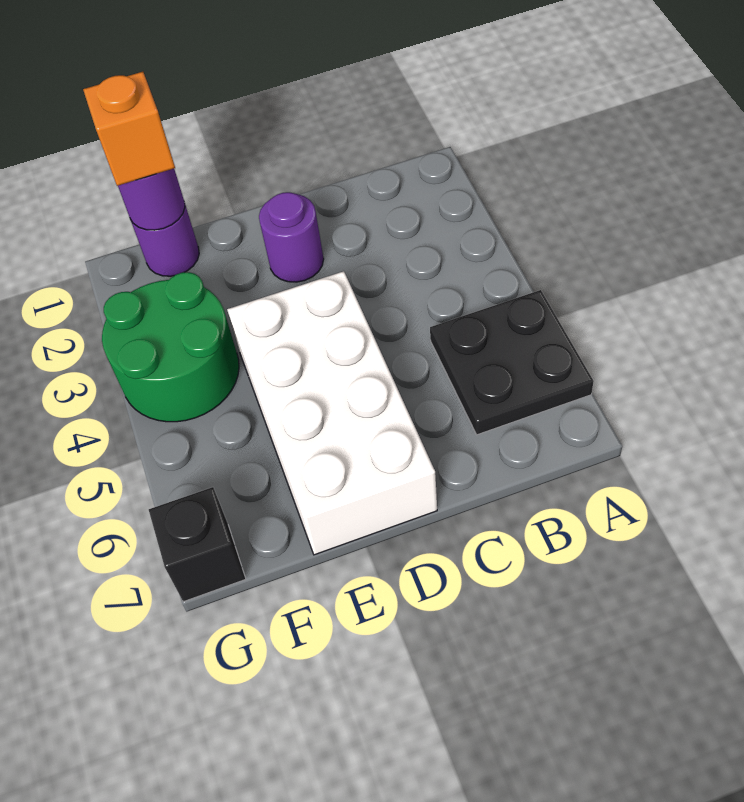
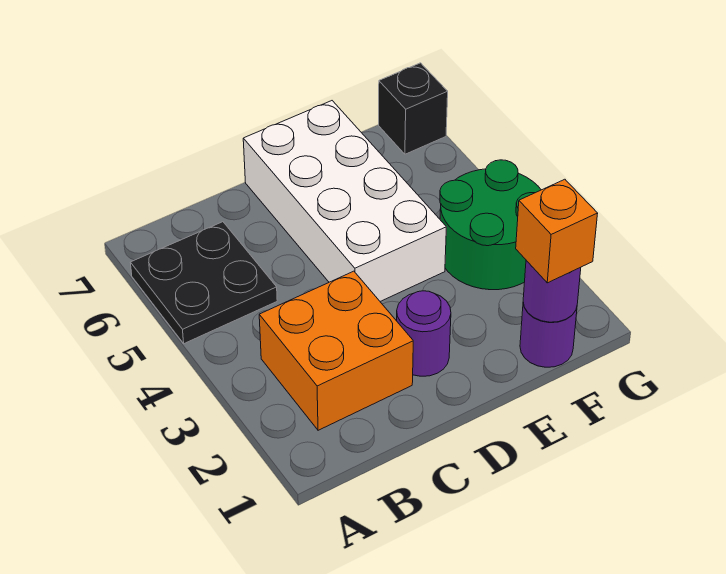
none -> orange 2x2 brick [259,271,413,430]

